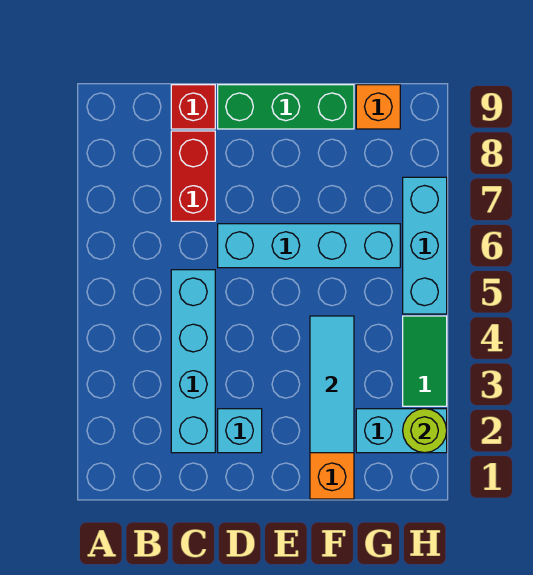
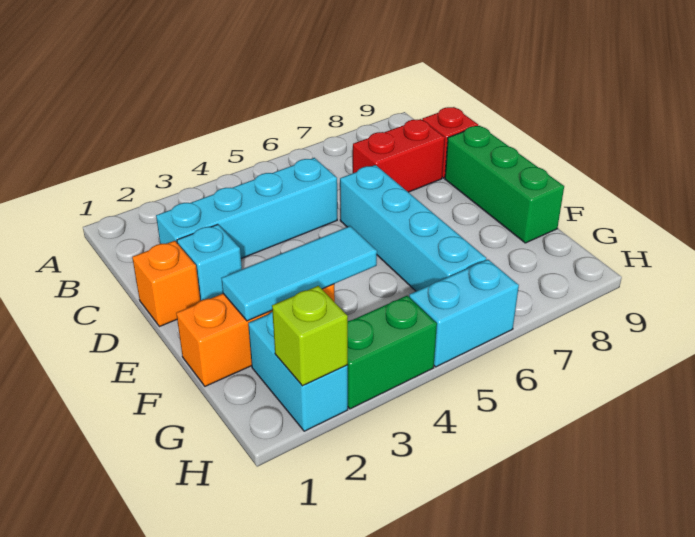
orange 1x1 brick [356,85,400,129] -> orange 1x1 brick moved to [132,241,200,327]
lime 1x1 round brick [403,409,447,453] -> lime 1x1 brick [272,286,348,386]
green 1x2 tile [403,316,447,406] -> green 1x2 brick [348,296,437,409]
cyan 1x3 brick [403,177,447,314] -> cyan 1x2 brick [409,259,519,367]

